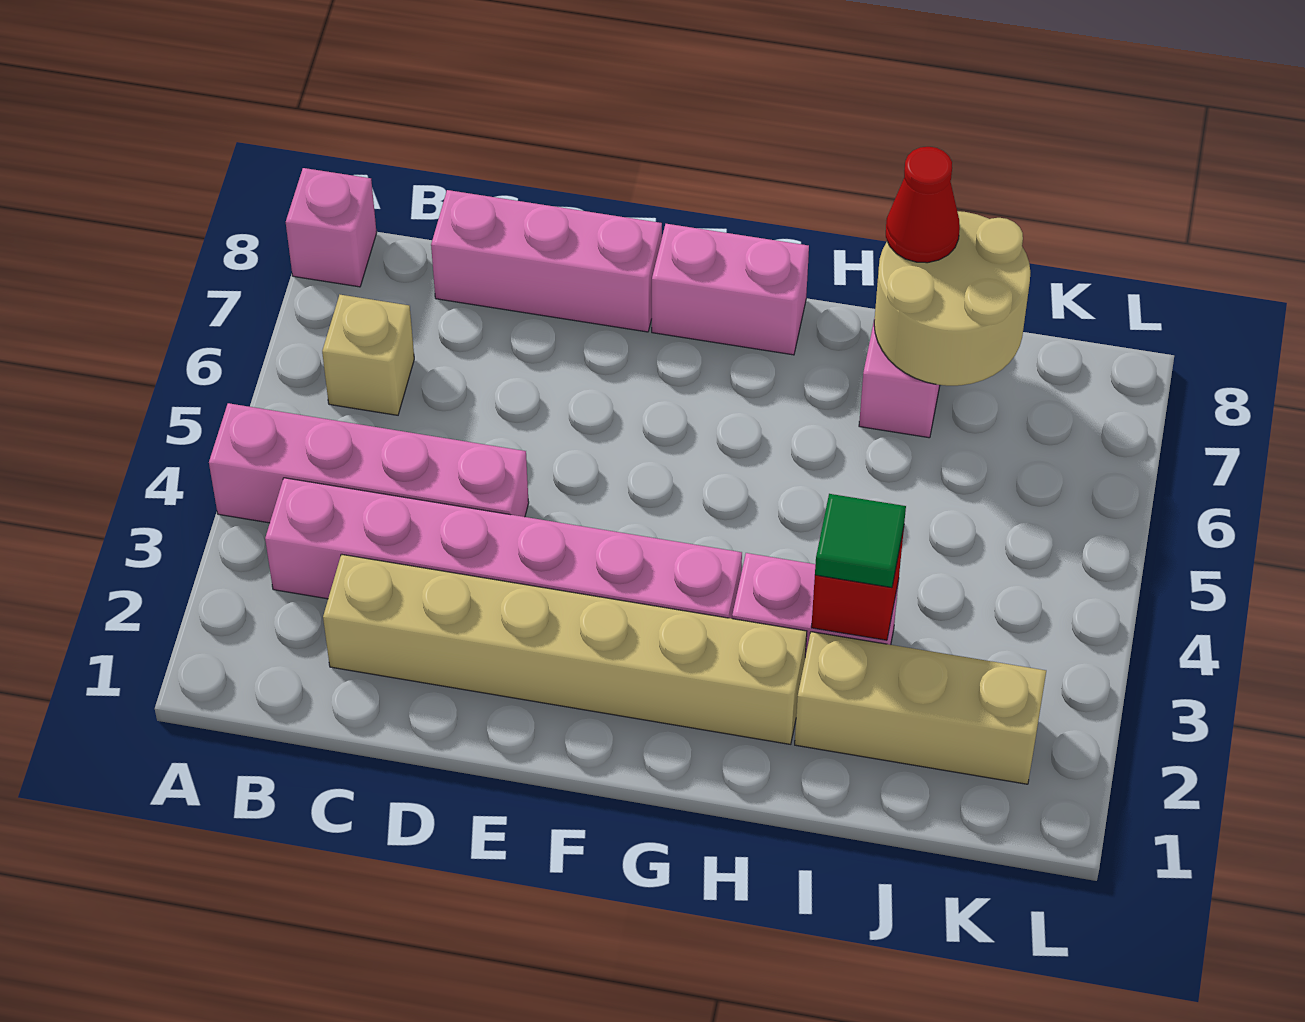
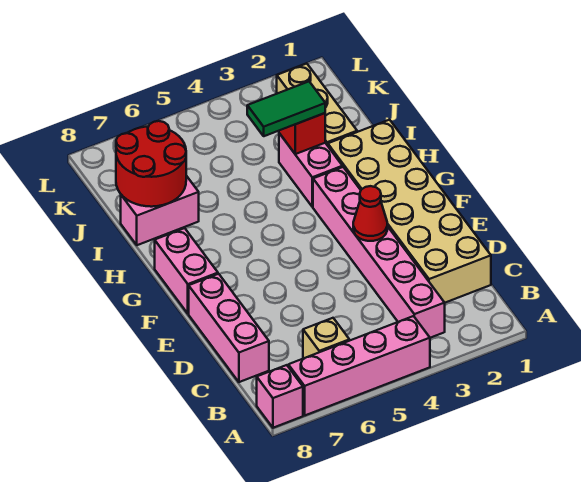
pink 1x4 brick [209,403,529,523] -> pink 1x4 brick turned to [288,316,430,415]
tan 1x6 brick [323,554,807,744] -> tan 2x6 brick [328,120,491,303]
green 1x1 tile [815,494,906,588] -> green 1x2 tile [247,82,325,136]
tan 2x2 round brick [874,211,1030,386] -> red 2x2 round brick [116,121,186,207]
red 1x1 cone [886,147,960,263] -> red 1x1 cone moved to [353,186,387,241]

